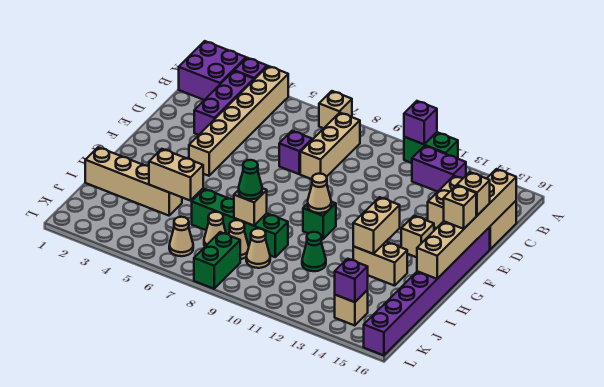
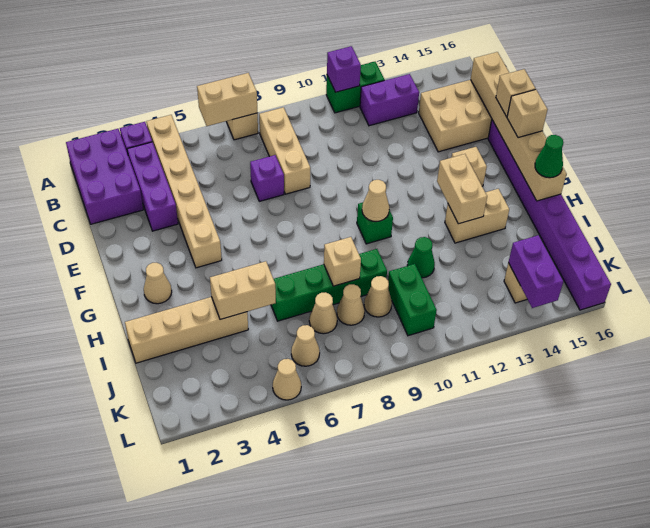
purple 2x2 brick [179,41,246,100] -> purple 2x3 brick [66,129,143,224]
none -> tan 1x2 brick [197,73,258,126]
none -> tan 1x1 cone [144,263,172,304]
green 1x1 cone [239,160,262,199] -> green 1x1 cone moved to [535,135,563,178]
green 1x2 brick [194,232,240,289] -> green 1x2 brick moved to [388,264,437,336]
purple 1x1 brick [335,259,368,302] -> purple 1x2 brick [508,235,563,308]
none -> tan 1x1 cone [273,359,301,400]

